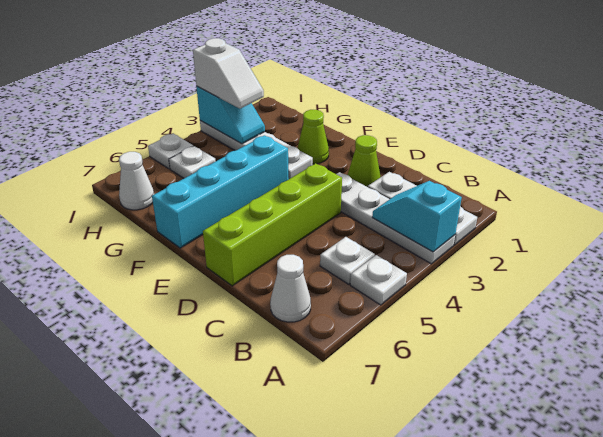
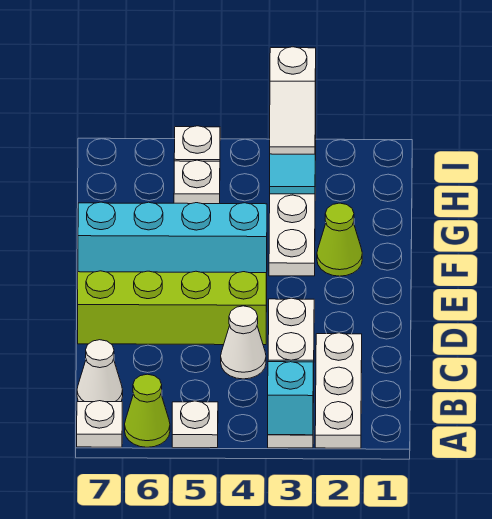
white 1x1 plate [320,237,375,284] -> white 1x1 plate moved to [77,401,122,447]
lime 1x1 cone [348,135,380,187] -> lime 1x1 cone moved to [125,374,170,447]
white 1x1 cone [119,152,154,210] -> white 1x1 cone moved to [221,306,266,379]

